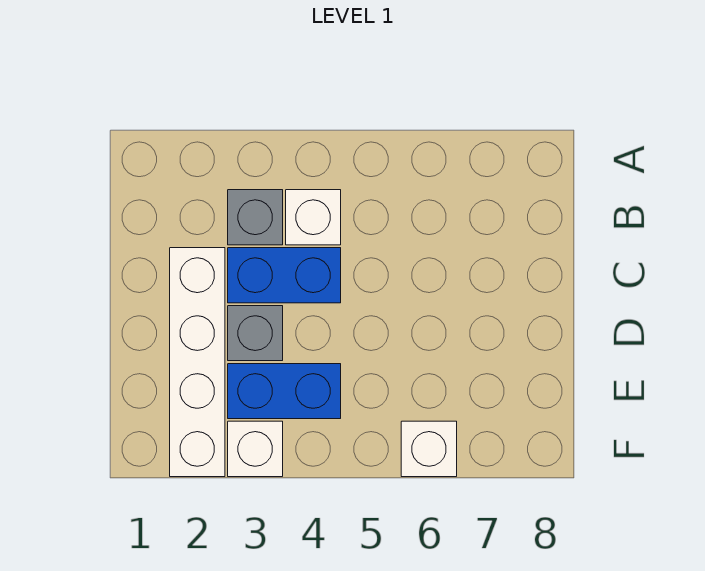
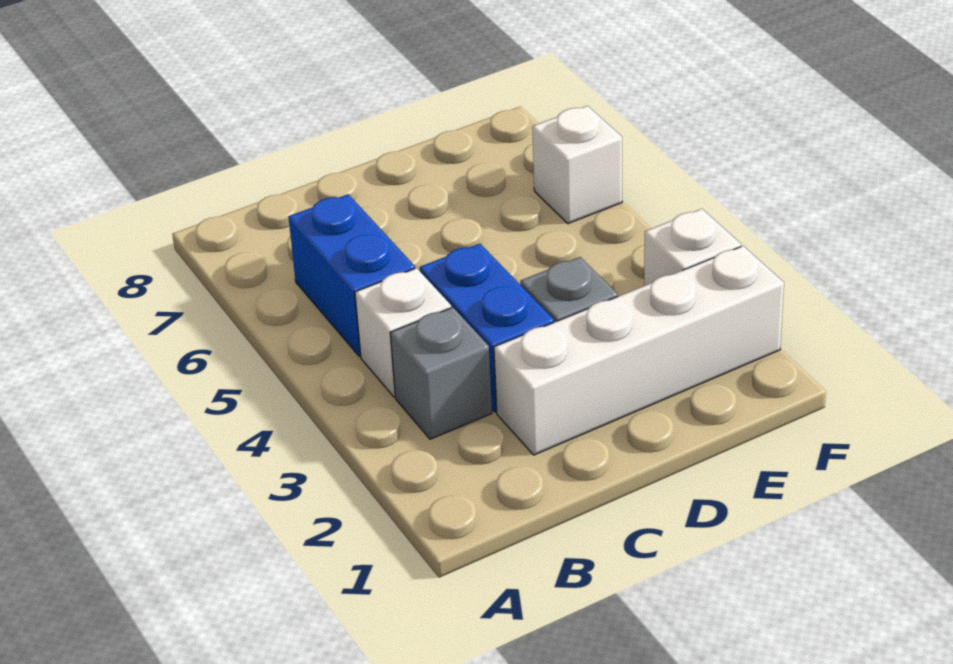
blue 1x2 brick [228,364,341,419] -> blue 1x2 brick moved to [289,194,415,357]

